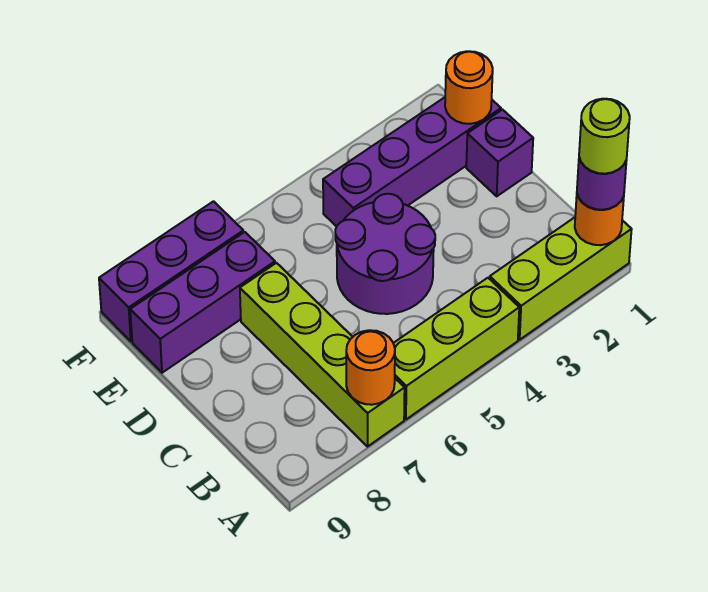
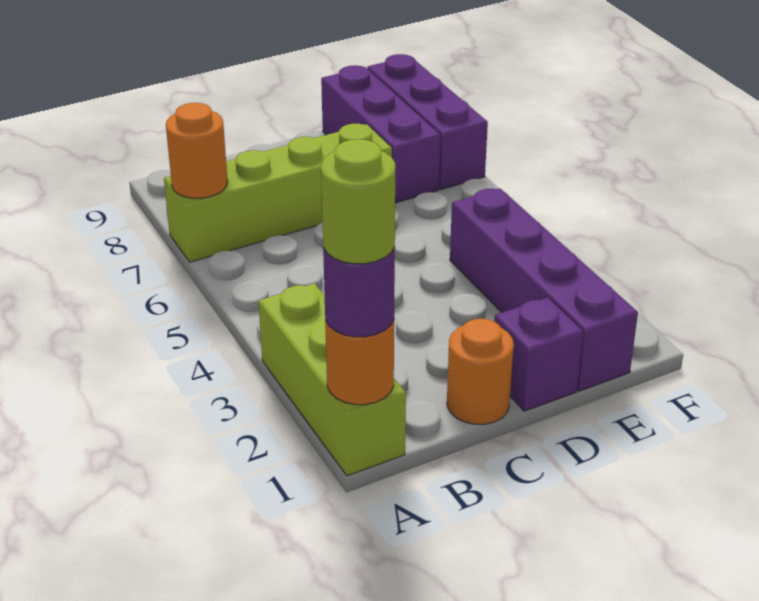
lime 1x3 brick [393,278,519,419] -> none
purple 2x2 round brick [335,194,435,314] -> none
orange 1x1 round brick [445,51,493,124] -> orange 1x1 round brick moved to [447,319,514,424]

